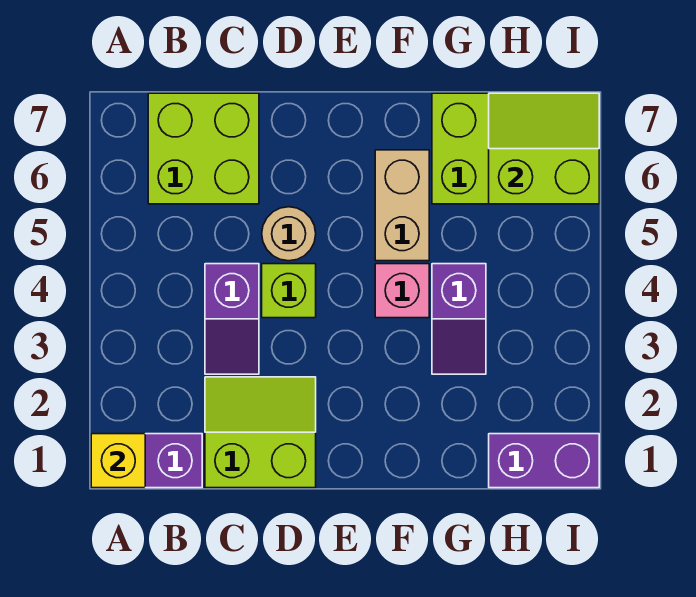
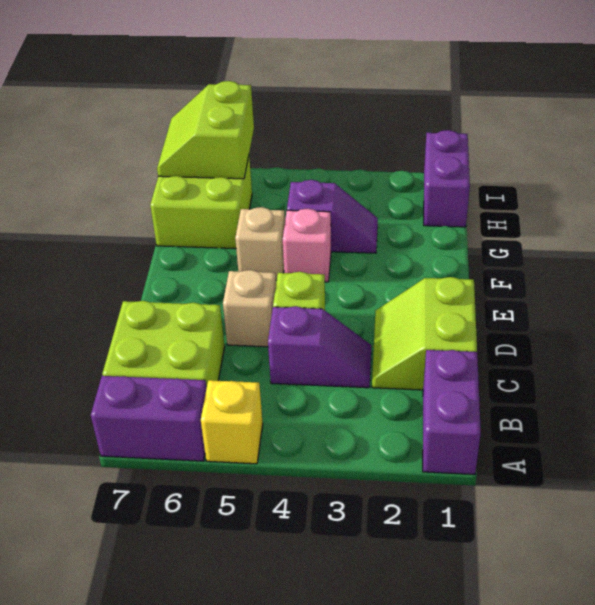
yellow 1x1 brick [91,434,145,488] -> yellow 1x1 brick moved to [201,380,263,464]
none -> purple 1x2 brick [91,376,207,461]
tan 1x1 round brick [262,207,316,261] -> tan 1x1 brick [223,270,276,347]
tan 1x2 brick [375,150,429,261] -> tan 1x1 brick [235,207,285,280]

